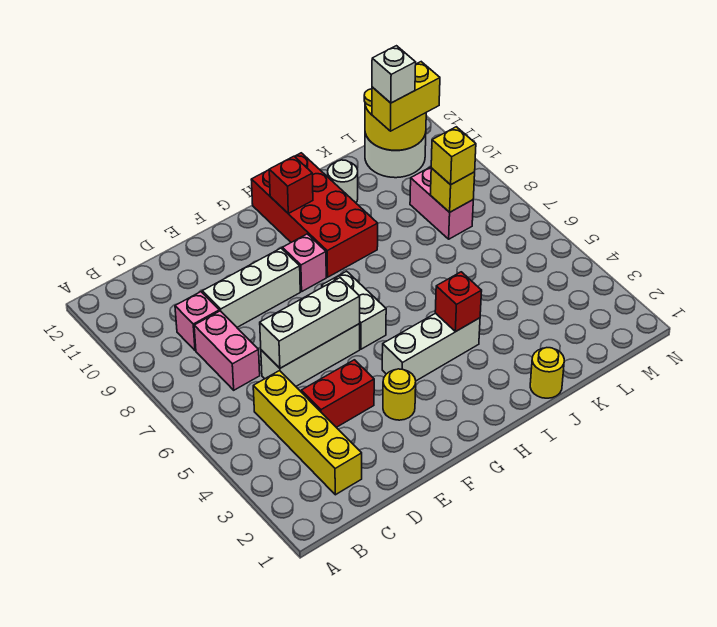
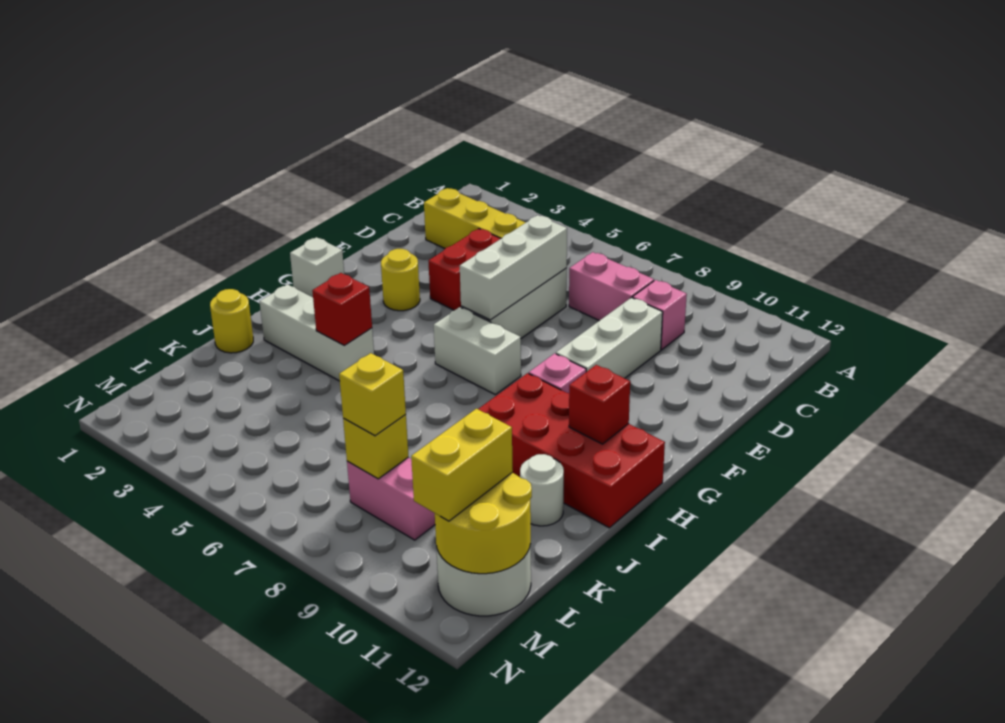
white 1x3 brick [382,313,480,381] -> white 1x3 brick turned to [259,284,374,381]
white 1x1 brick [372,46,416,103] -> white 1x1 brick moved to [290,237,344,297]

